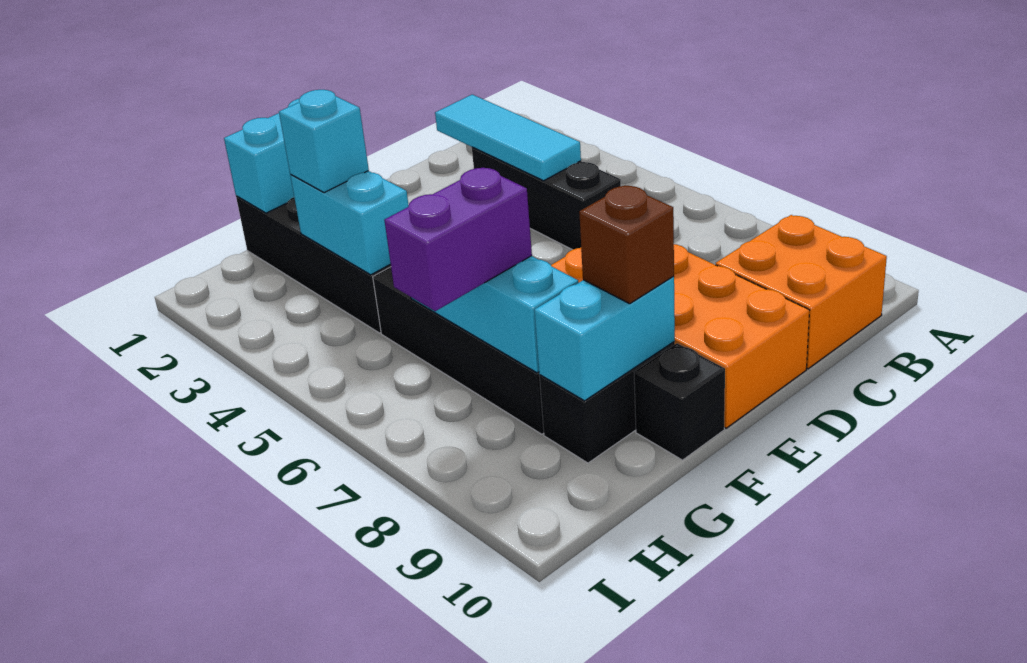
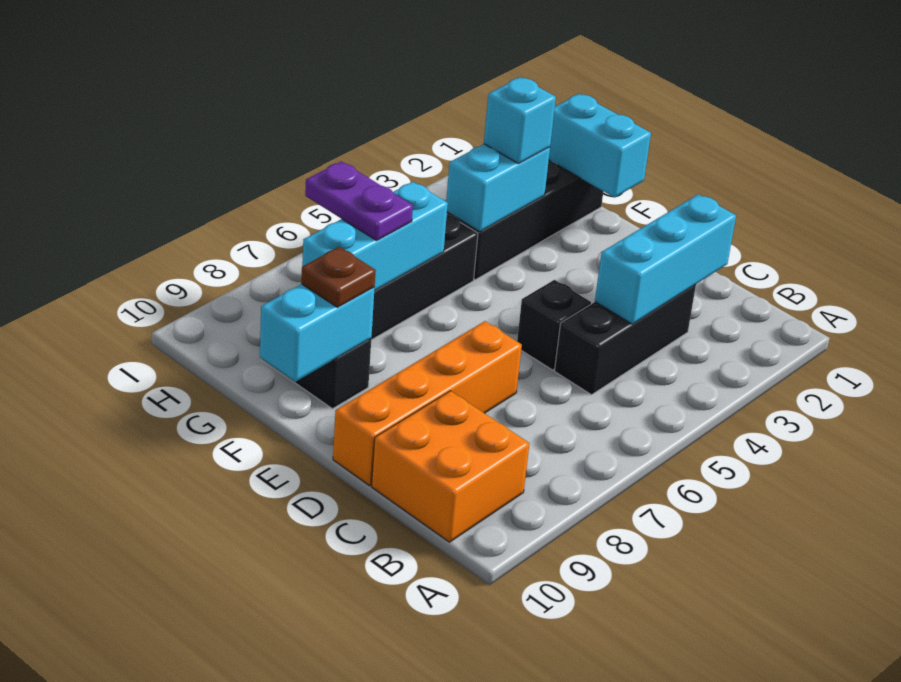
cyan 1x3 tile [435,95,581,181] -> cyan 1x3 brick [595,194,736,324]
orange 2x4 brick [551,244,810,428] -> orange 1x4 brick [333,321,522,486]
cyan 1x2 brick [534,276,675,401] -> cyan 1x2 brick turned to [260,284,374,382]
brown 1x1 brick [579,185,674,304] -> brown 1x1 plate [301,247,376,307]
black 1x1 brick [634,343,725,460] -> black 1x1 brick moved to [517,280,591,370]
purple 1x2 brick [384,168,532,311] -> purple 1x2 plate [305,161,413,241]

